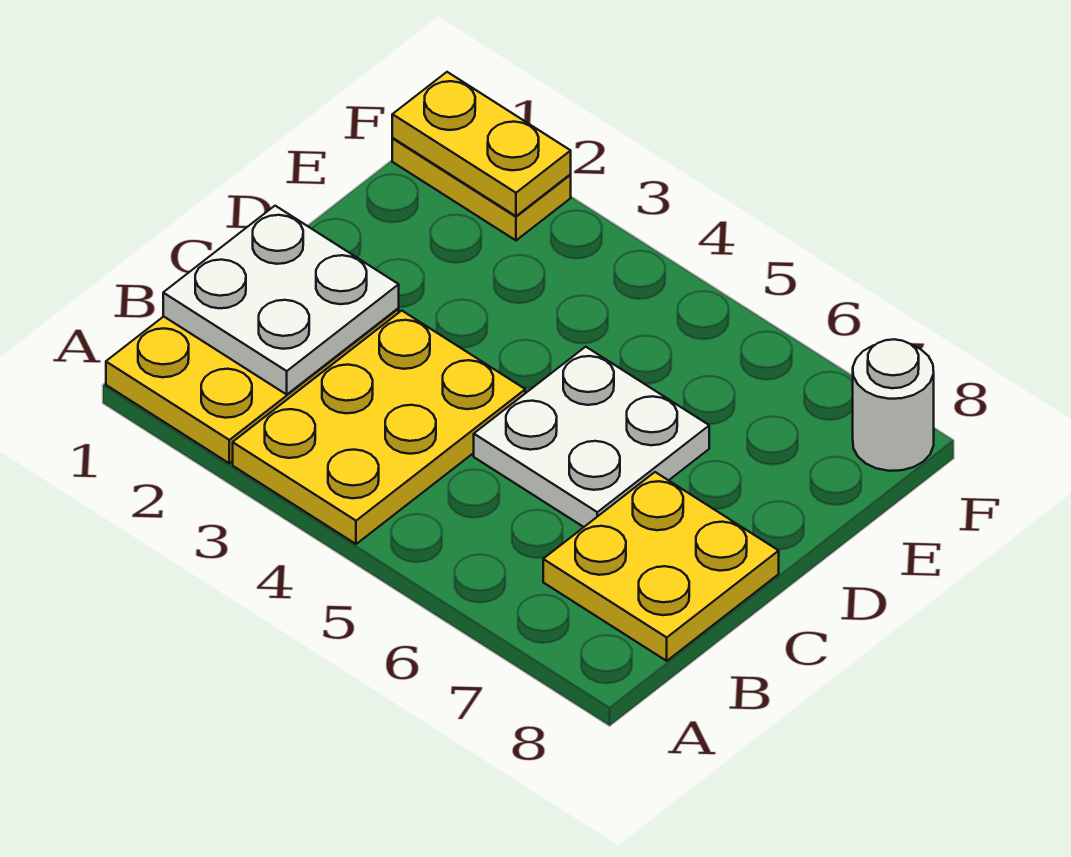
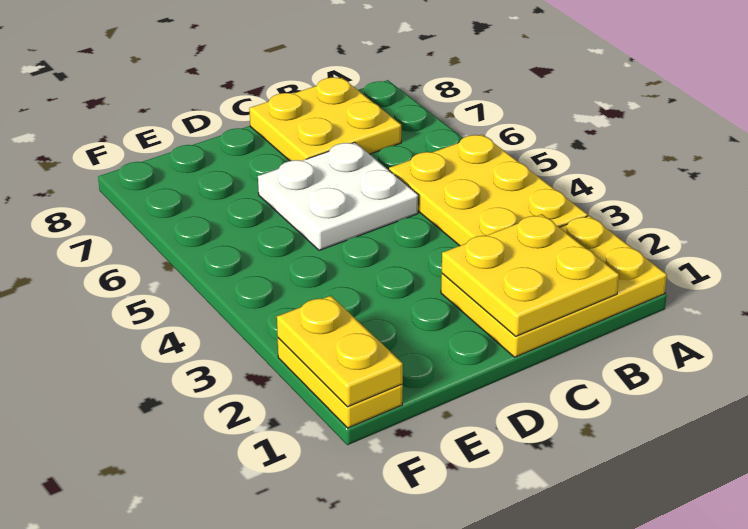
yellow 2x3 plate [233,311,525,544] -> yellow 2x3 plate turned to [389,135,588,246]
white 2x2 plate [163,206,399,394] -> yellow 2x2 plate [442,214,619,336]
white 1x1 round brick [853,339,934,471] -> none

